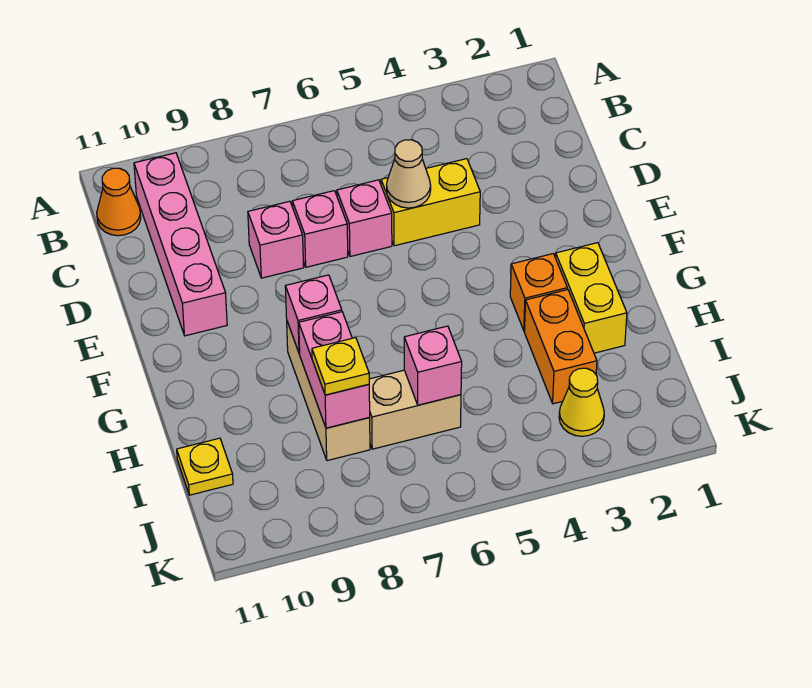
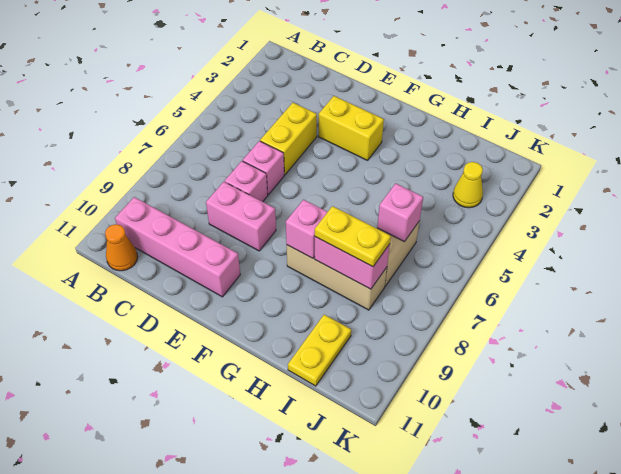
tan 1x1 cone [387,140,431,208] -> none
pink 1x1 brick [248,201,304,278] -> pink 1x2 brick [206,182,276,251]
yellow 1x2 brick [556,243,627,353] -> yellow 1x2 brick moved to [318,96,384,160]
orange 1x1 brick [510,254,567,331] -> none
orange 1x2 brick [524,289,597,404] -> none
yellow 1x1 plate [312,338,369,395] -> yellow 1x2 plate [315,206,391,267]
yellow 1x1 plate [177,438,233,495] -> yellow 1x2 plate [288,315,351,386]

